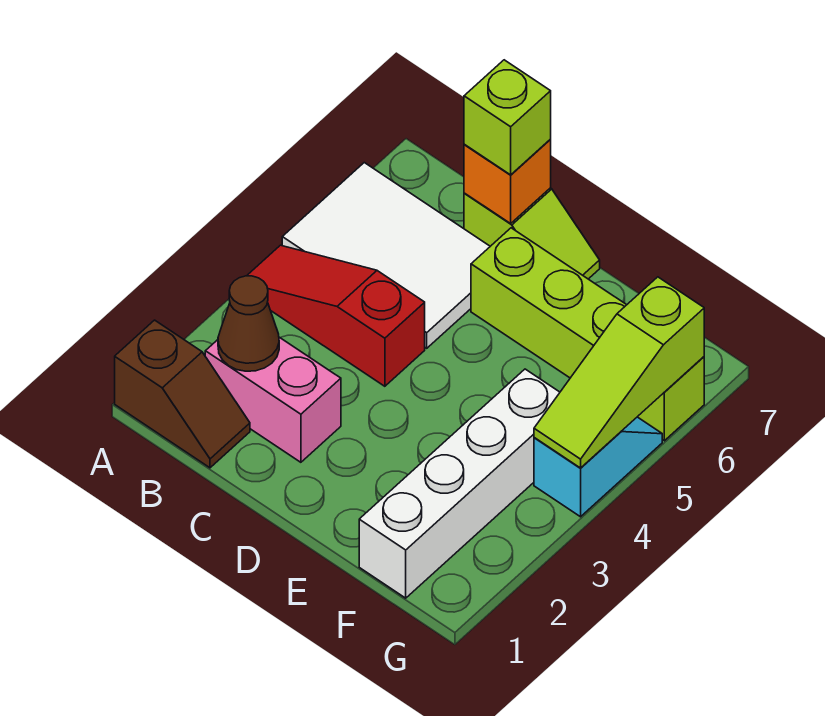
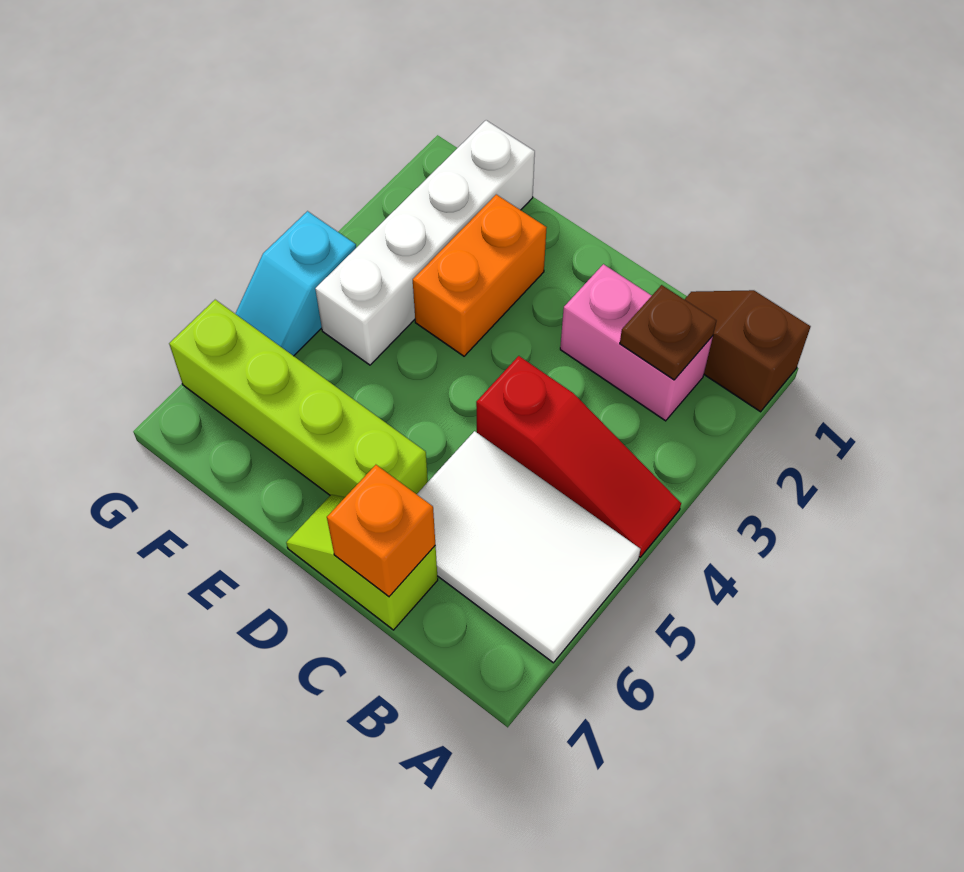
brown 1x1 cone [218,276,279,371] -> brown 1x1 plate [620,285,716,380]
lime 1x1 brick [464,60,551,175] -> none
none -> orange 1x2 brick [413,194,547,356]
lime 1x3 slope [534,277,704,468] -> none

